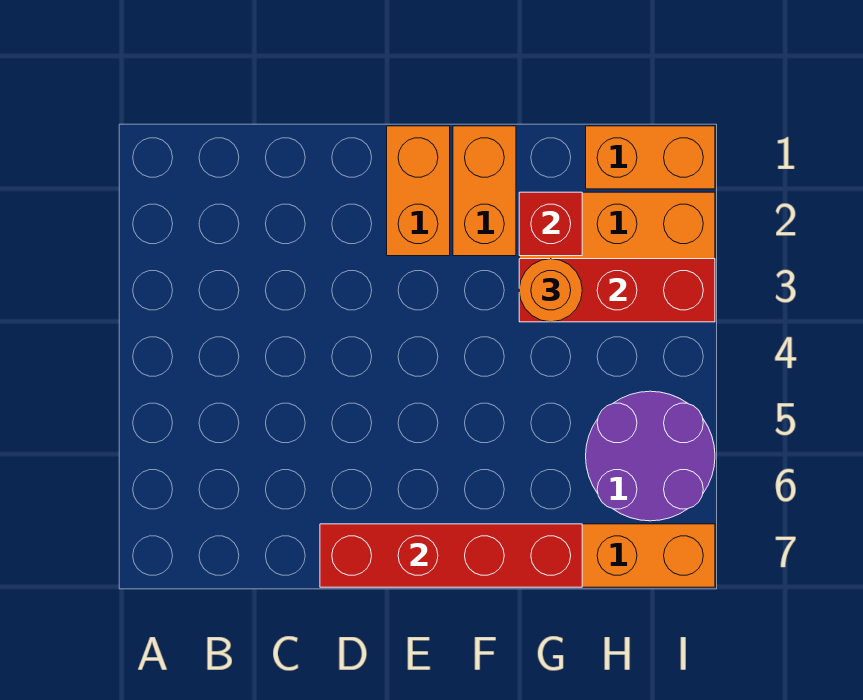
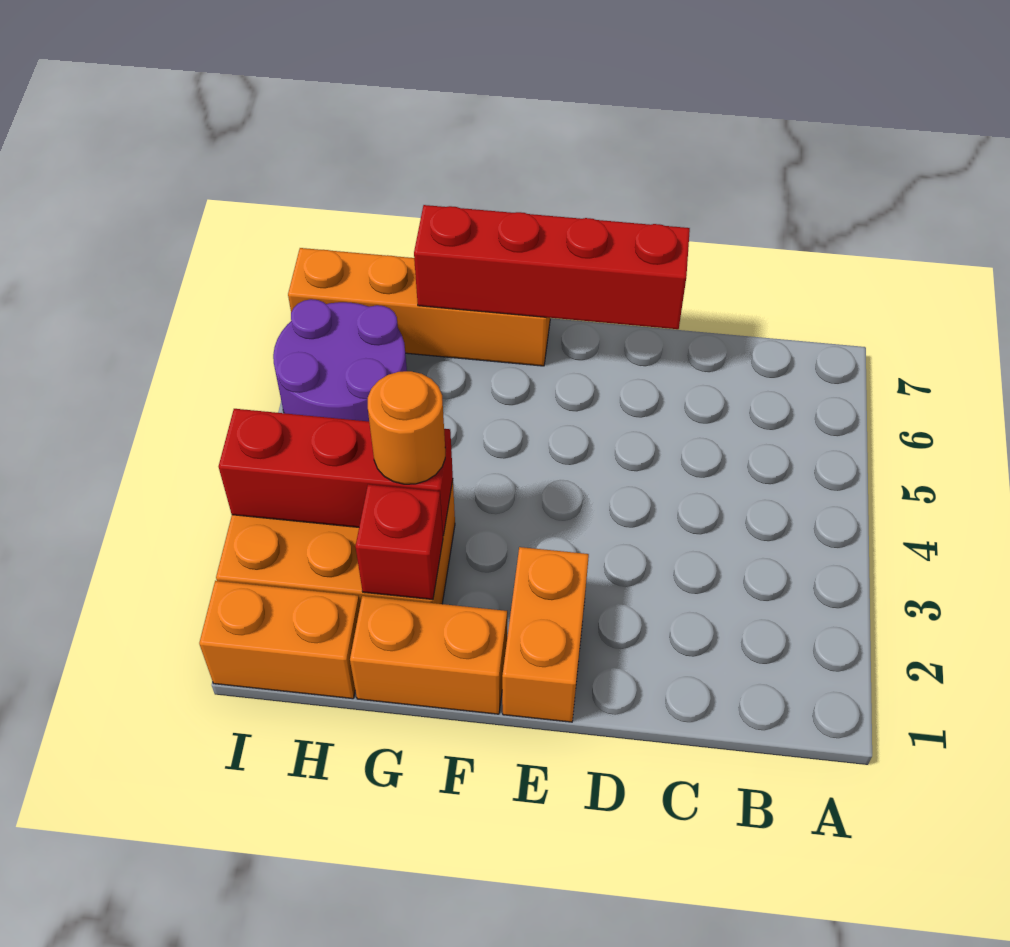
orange 1x2 brick [453,126,516,256] -> orange 1x2 brick turned to [350,596,507,714]

